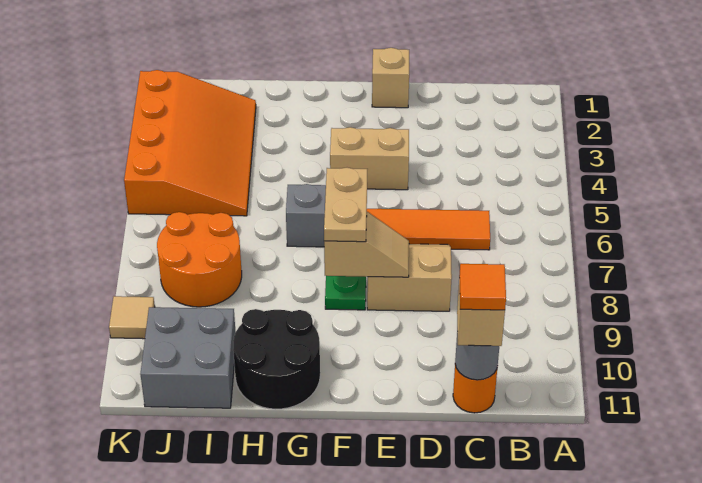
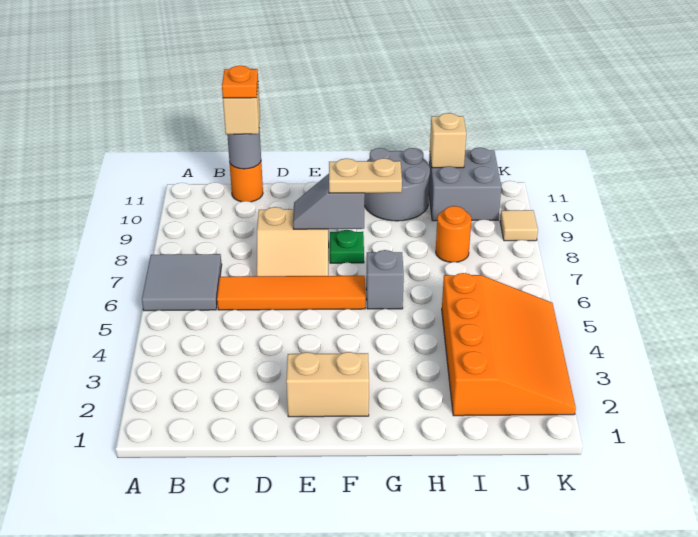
none -> grey 2x2 tile [142,254,222,311]
orange 1x1 tile [459,264,506,310] -> orange 1x1 plate [222,66,258,98]
tan 1x1 brick [372,48,409,108] -> tan 1x1 brick moved to [430,113,466,168]
tan 1x2 brick [330,127,409,190] -> tan 1x2 brick moved to [286,352,369,417]
tan 1x2 slope [324,212,409,277] -> grey 1x2 slope [293,174,365,229]
tan 1x2 plate [324,168,367,242] -> tan 1x2 plate turned to [329,158,402,193]
black 2x2 round brick [233,309,320,409] -> grey 2x2 round brick [364,148,430,221]
orange 3x4 slope [124,70,256,216] -> orange 3x4 slope turned to [442,273,576,416]
orange 2x2 round brick [157,212,242,307] -> orange 1x1 round brick [436,206,472,262]

